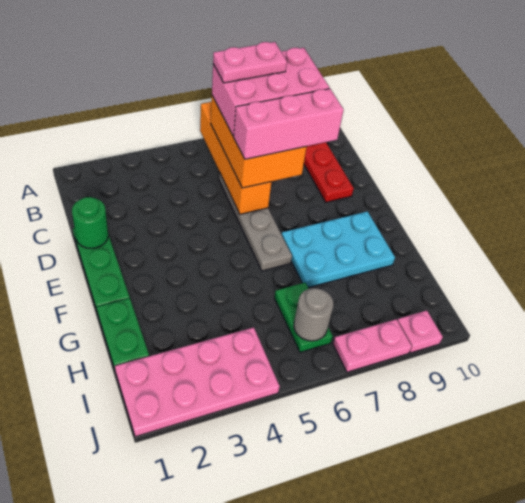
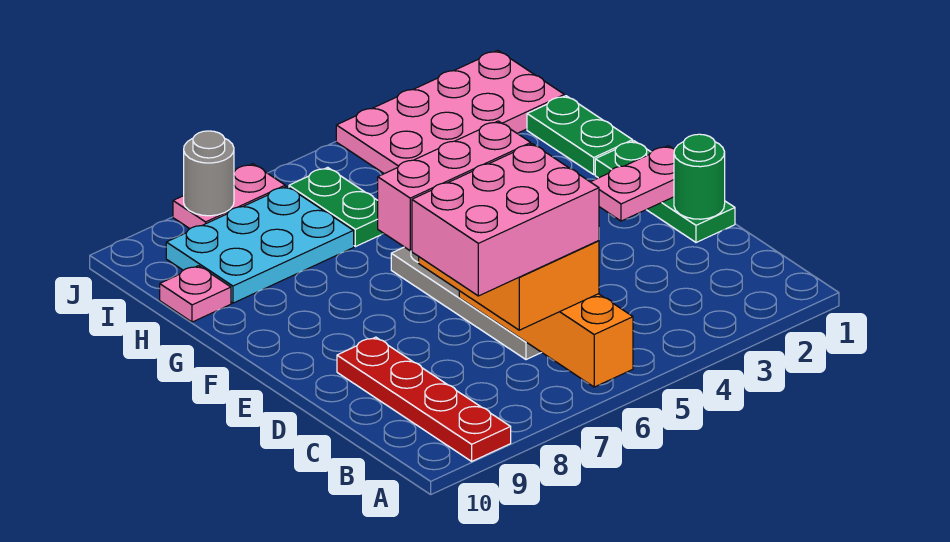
pink 1x2 plate [213,42,287,83] -> pink 1x2 plate moved to [591,146,675,221]
cyan 2x3 plate [282,211,395,288] -> cyan 2x3 plate moved to [166,186,354,303]
grey 1x1 round brick [294,288,334,341] -> grey 1x1 round brick moved to [184,131,234,216]
pink 1x1 plate [397,311,443,353] -> pink 1x1 plate moved to [160,266,231,322]

